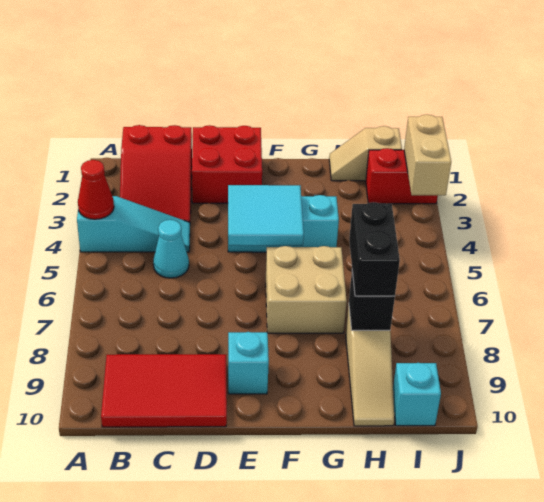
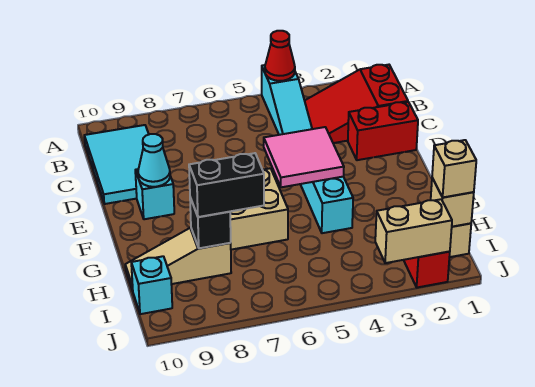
red 2x3 tile [101,354,227,427] -> cyan 2x3 tile [84,125,149,204]
cyan 1x1 cone [153,220,189,278] -> cyan 1x1 cone moved to [138,134,170,187]
red 2x2 brick [192,125,262,203] -> red 1x2 brick [348,102,418,160]
cyan 2x2 tile [228,185,304,246] -> pink 2x2 tile [264,127,344,187]
none -> tan 1x1 brick [431,178,474,227]
none -> tan 1x1 brick [432,140,476,197]

